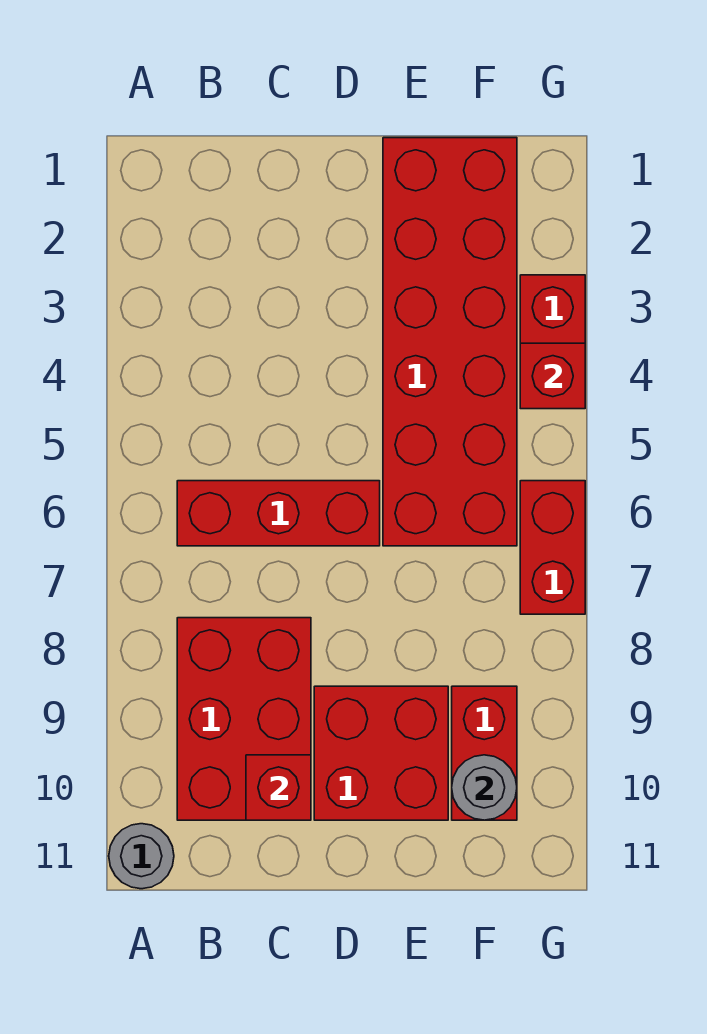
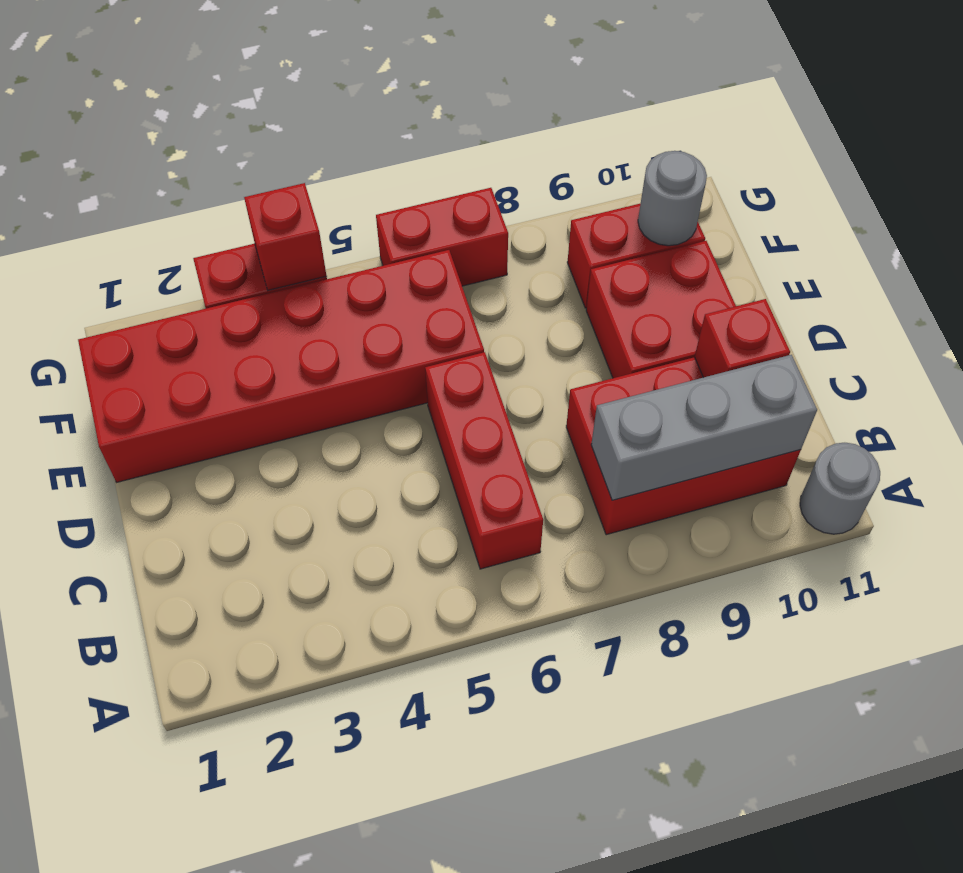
none -> grey 1x3 brick [591,355,817,500]

